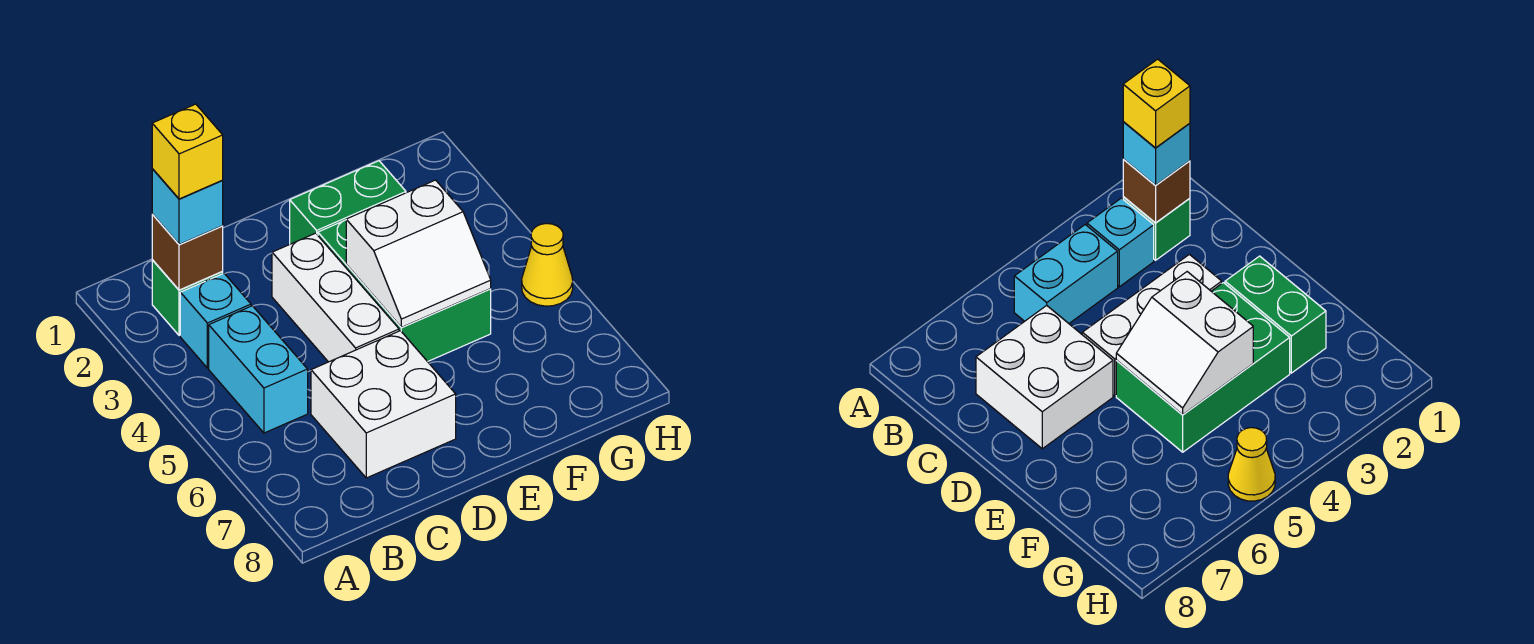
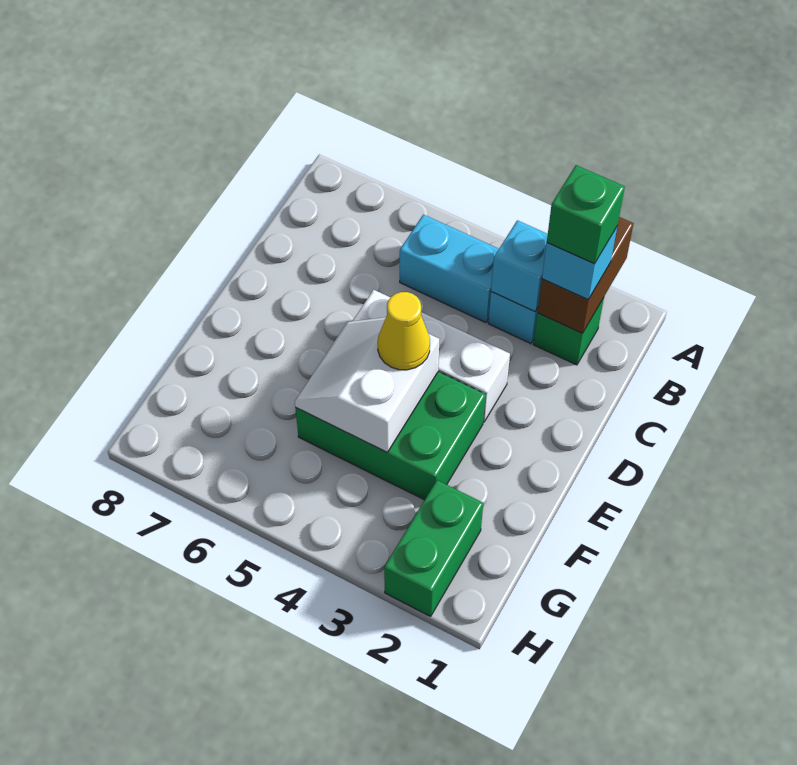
brown 1x1 brick [152,214,223,290] -> brown 1x2 brick [538,217,634,333]
yellow 1x1 brick [152,104,223,199] -> green 1x1 brick [547,165,625,264]
none -> cyan 1x1 brick [491,220,548,312]
white 2x2 brick [311,331,456,478] -> none
green 1x2 brick [290,161,406,244] -> green 1x2 brick moved to [384,480,483,616]
yellow 1x1 cone [522,223,573,306] -> yellow 1x1 cone moved to [378,292,430,370]

